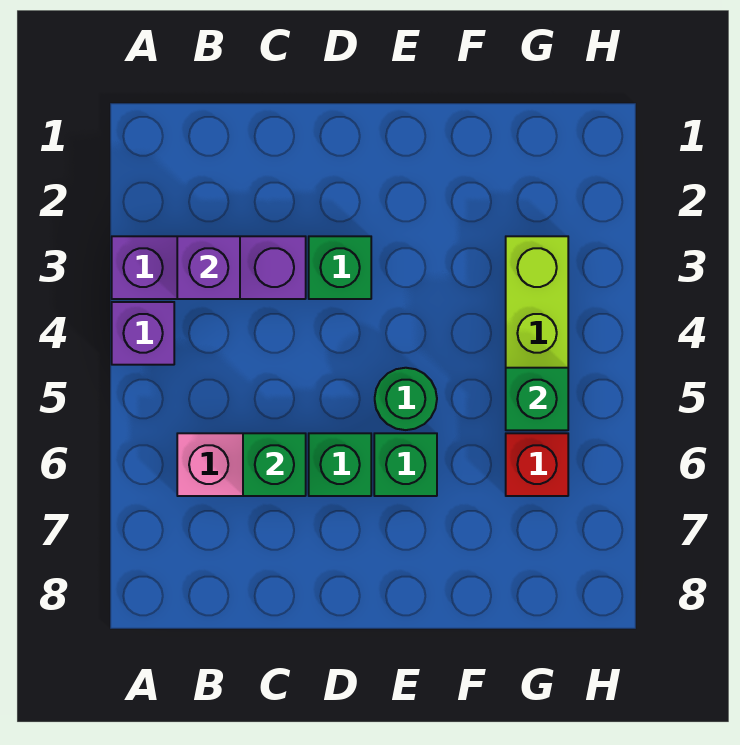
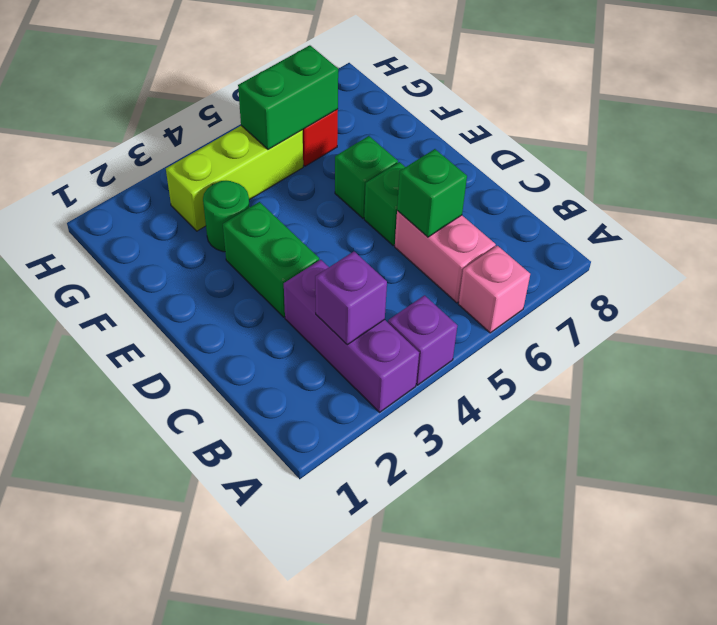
none -> pink 1x1 brick [458,246,530,333]
green 1x1 brick [309,236,371,299] -> green 1x2 brick [223,202,319,317]
green 1x1 round brick [375,368,437,430] -> green 1x1 round brick moved to [203,181,250,252]
green 1x1 brick [506,368,568,430] -> green 1x2 brick [238,45,338,149]

